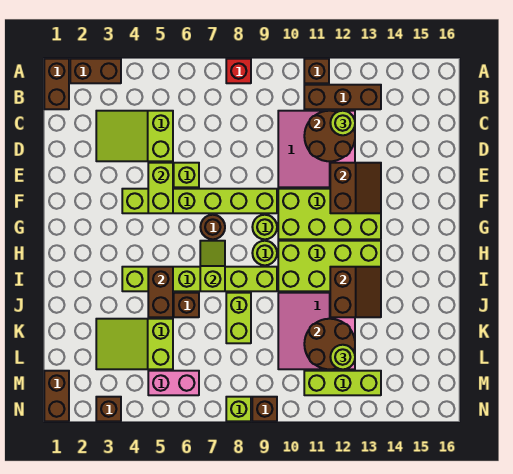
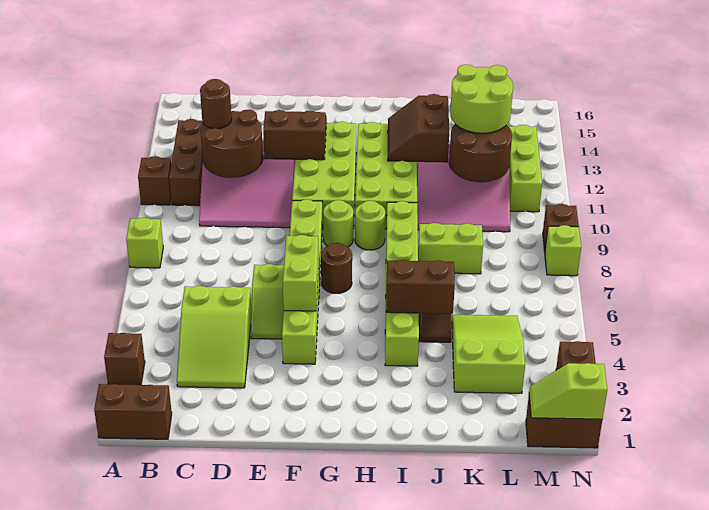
brown 1x2 brick [70,59,121,83] -> brown 1x1 brick [104,333,145,385]
red 1x1 brick [226,59,251,83] -> lime 1x1 brick [126,218,163,268]
lime 1x1 round brick [330,111,355,135] -> brown 1x1 round brick [200,79,232,129]
lime 1x2 brick [148,163,173,213] -> lime 1x2 brick turned to [283,235,319,311]
lime 1x2 slope [200,241,225,291] -> lime 1x2 slope moved to [529,363,607,419]
brown 2x2 slope [330,267,381,317] -> brown 2x2 slope turned to [388,94,449,162]
lime 2x3 slope [96,319,173,369] -> lime 2x3 slope turned to [452,315,525,393]
lime 1x1 round brick [330,345,355,369] -> lime 2x2 round brick [450,65,513,133]
pink 1x2 brick [148,371,199,395] -> none

